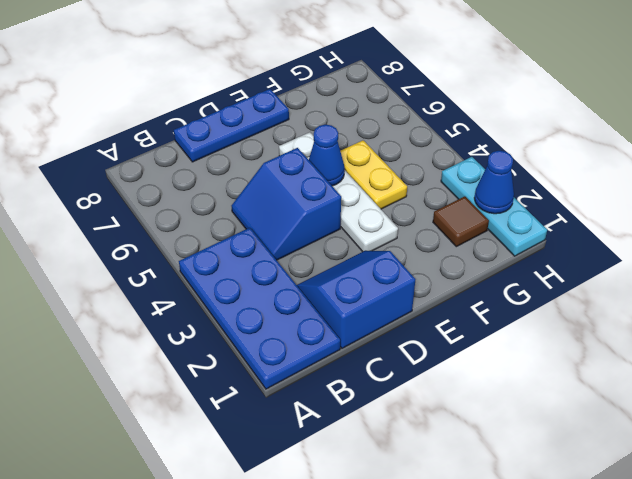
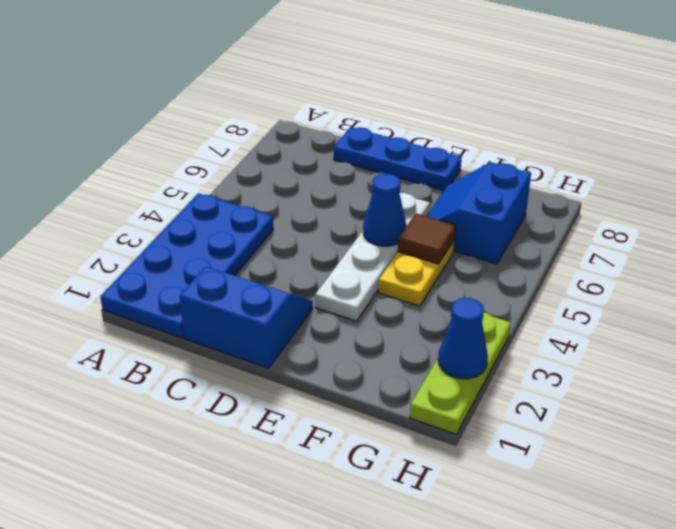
blue 2x2 slope [231,148,341,260] -> blue 2x2 slope moved to [427,162,531,264]
brown 1x1 tile [433,196,489,247] -> brown 1x1 tile moved to [398,214,456,264]
cyan 1x3 plate [441,157,547,256] -> lime 1x3 plate [410,313,511,434]

